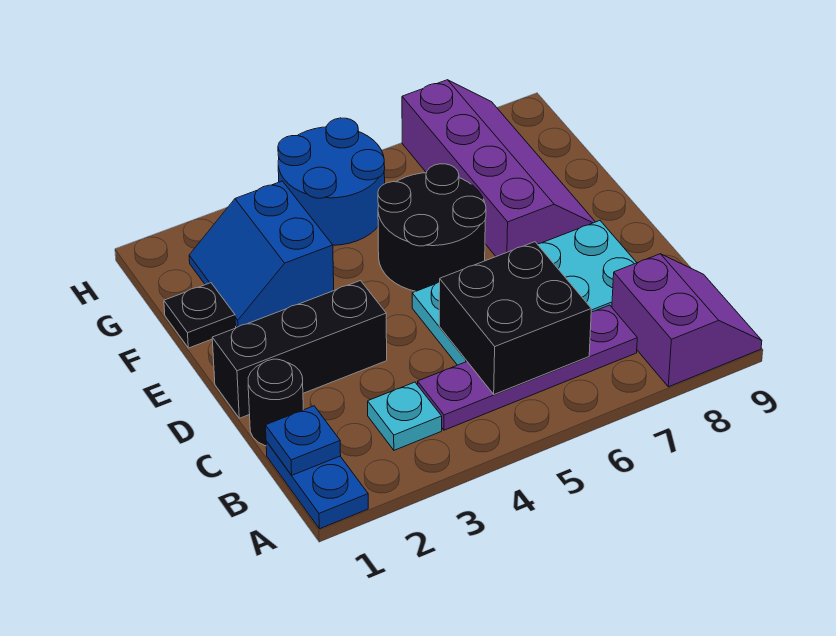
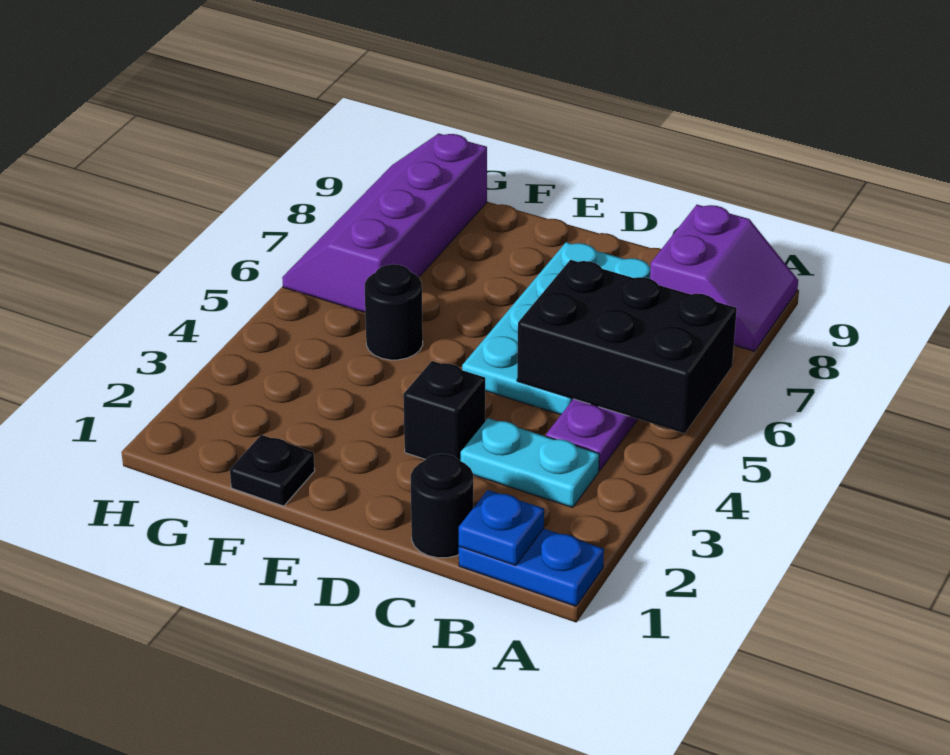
purple 2x2 slope [612,254,762,387] -> purple 2x2 slope turned to [650,205,798,351]
cyan 1x1 plate [368,382,442,450] -> cyan 1x2 plate [461,418,599,508]
black 2x2 brick [439,242,591,394] -> black 2x3 brick [517,260,737,434]
black 1x3 brick [212,281,387,418] -> black 1x1 brick [403,361,485,461]
black 2x2 round brick [378,164,486,291] -> black 1x1 round brick [365,264,423,360]
purple 2x4 slope [402,80,595,256] -> purple 2x4 slope turned to [282,133,487,312]
blue 2x2 slope [189,181,334,327] -> none
blue 2x2 round brick [278,118,385,245] -> none

